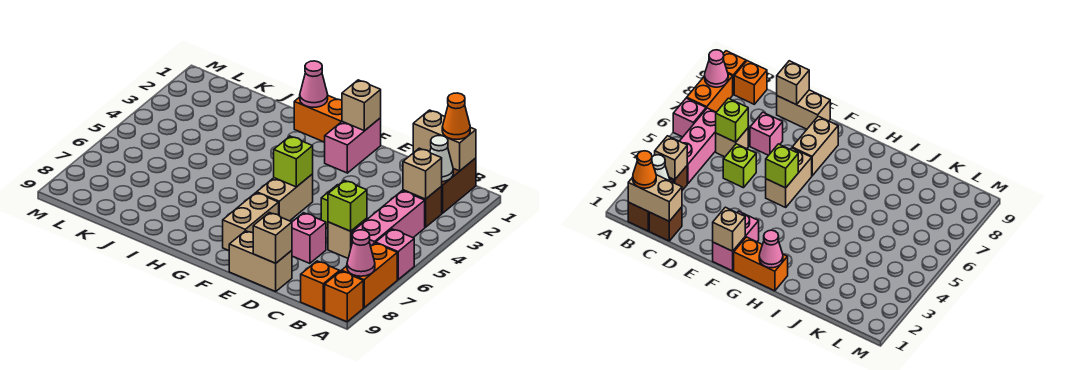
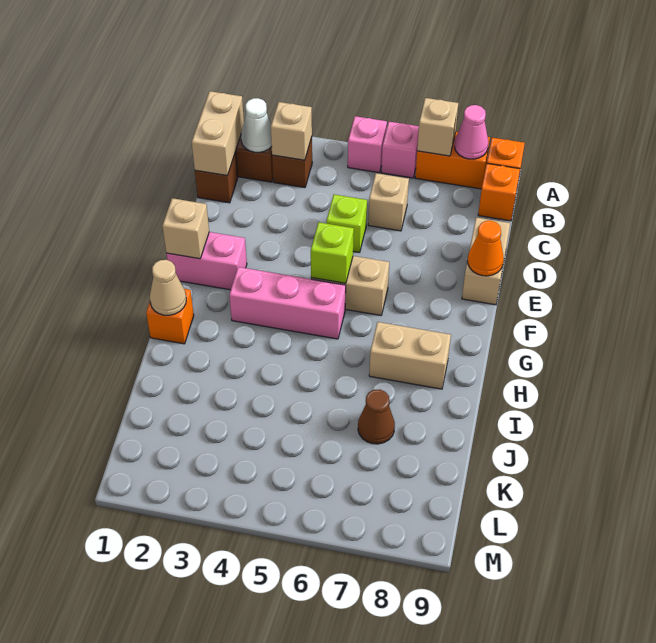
orange 1x1 cone [442,93,470,139] -> orange 1x1 cone moved to [468,221,504,276]
pink 1x3 brick [352,191,425,246] -> pink 1x3 brick moved to [229,267,346,339]
lime 1x1 brick [328,180,367,231] -> none
pink 1x1 brick [292,213,326,263] -> pink 1x1 brick moved to [348,116,387,173]
tan 1x1 brick [253,213,292,263] -> tan 1x1 brick moved to [417,98,458,156]
tan 1x2 brick [223,193,279,251] -> tan 1x2 brick moved to [369,322,451,389]
orange 1x2 brick [294,96,342,142] -> orange 1x1 brick [146,289,194,344]
pink 1x1 cone [300,61,328,107] -> tan 1x1 cone [150,260,186,315]
none -> brown 1x1 cone [358,389,395,444]

